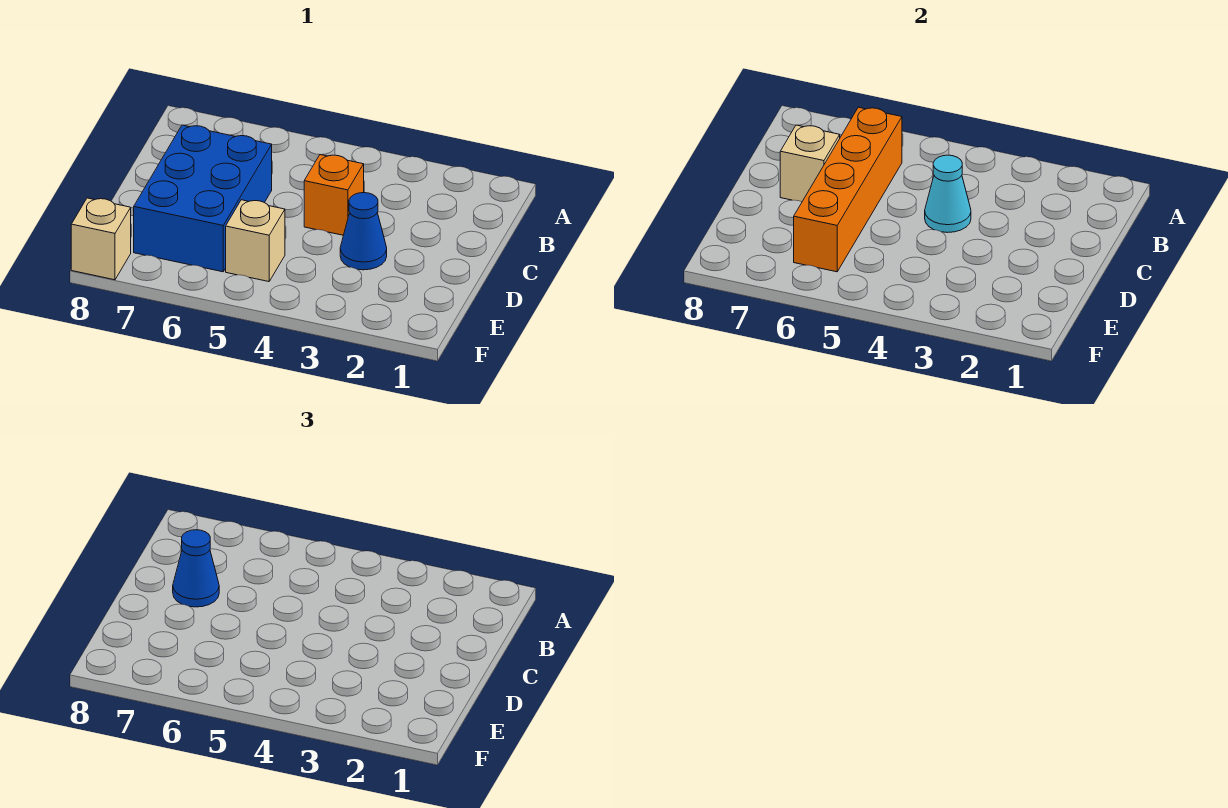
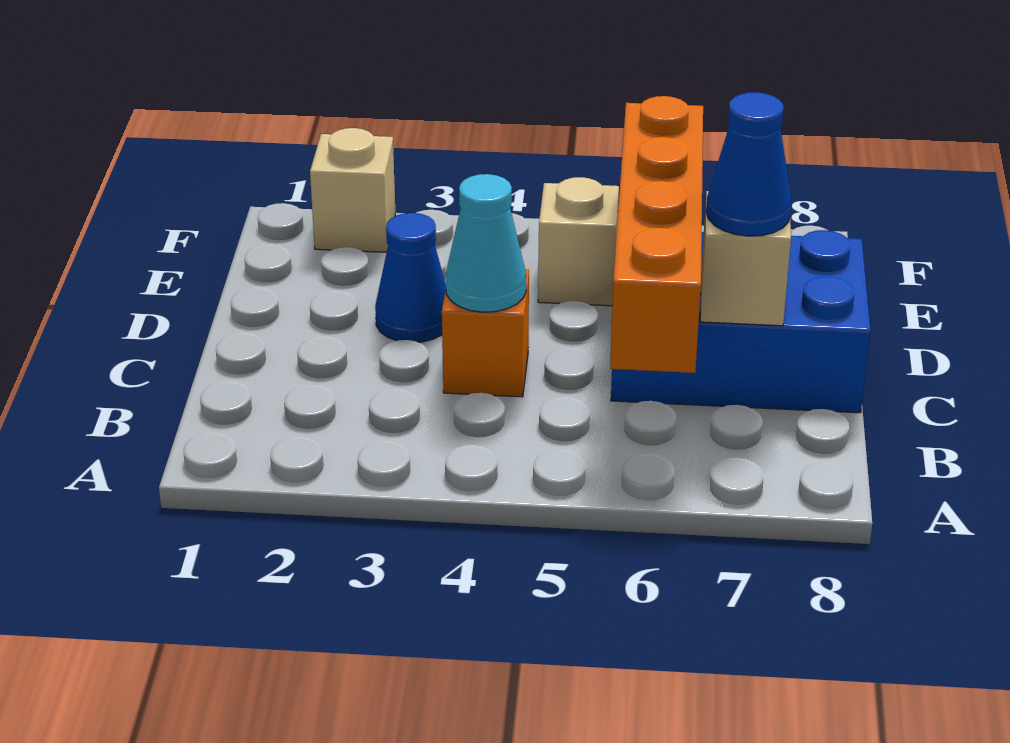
blue 2x3 brick [134,125,272,272] -> blue 2x3 brick turned to [611,230,871,413]
tan 1x1 brick [71,198,131,280] -> tan 1x1 brick moved to [310,128,395,252]

